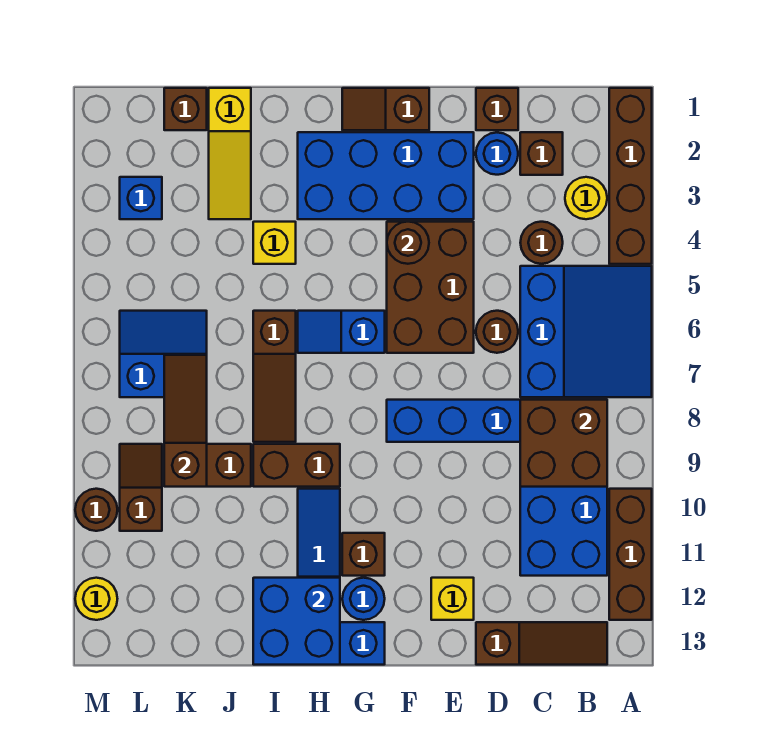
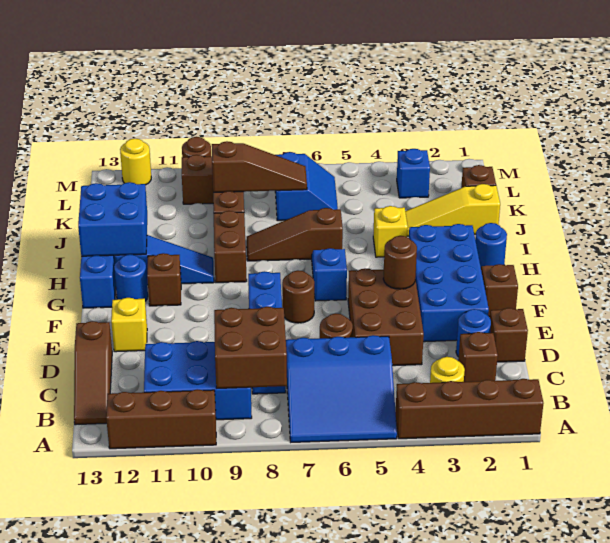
brown 1x1 round brick [520,222,563,264] -> brown 1x1 round brick moved to [282,270,314,323]
brown 2x3 brick [387,222,474,353] -> brown 2x3 brick turned to [348,268,424,366]
none -> blue 1x1 round brick [475,223,507,266]

